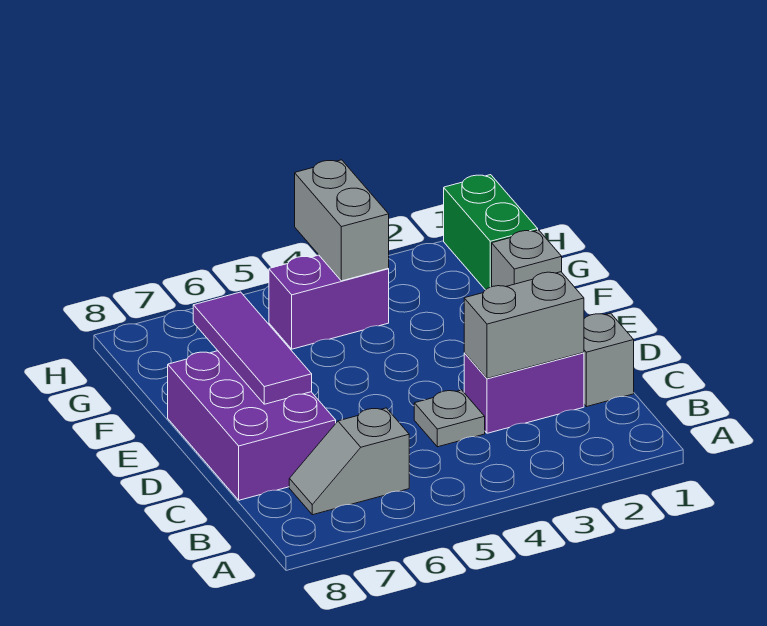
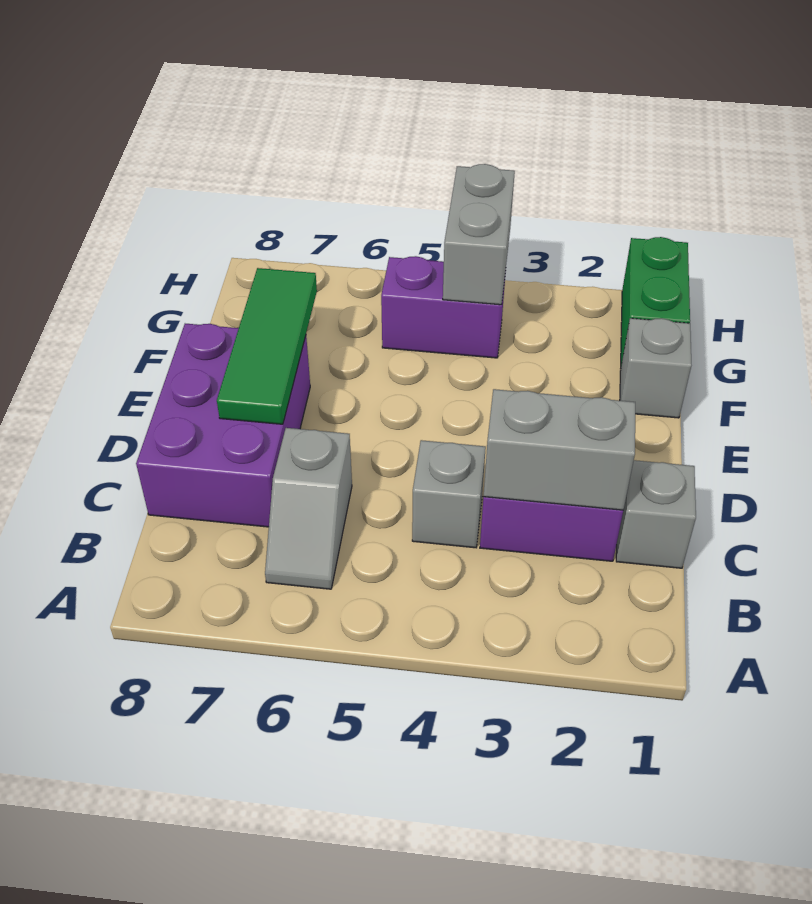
grey 1x2 slope [289,408,409,515] -> grey 1x2 slope turned to [265,428,352,589]
grey 1x1 plate [414,390,485,447] -> grey 1x1 brick [412,440,486,548]
purple 1x3 tile [193,292,312,404] -> green 1x3 tile [217,268,317,424]

